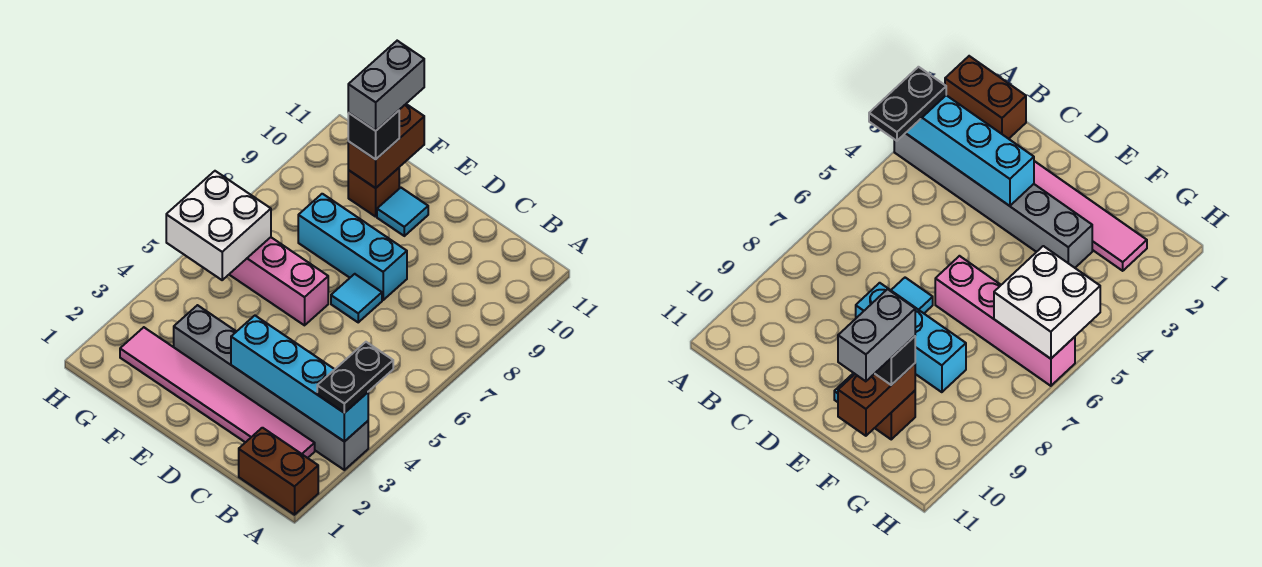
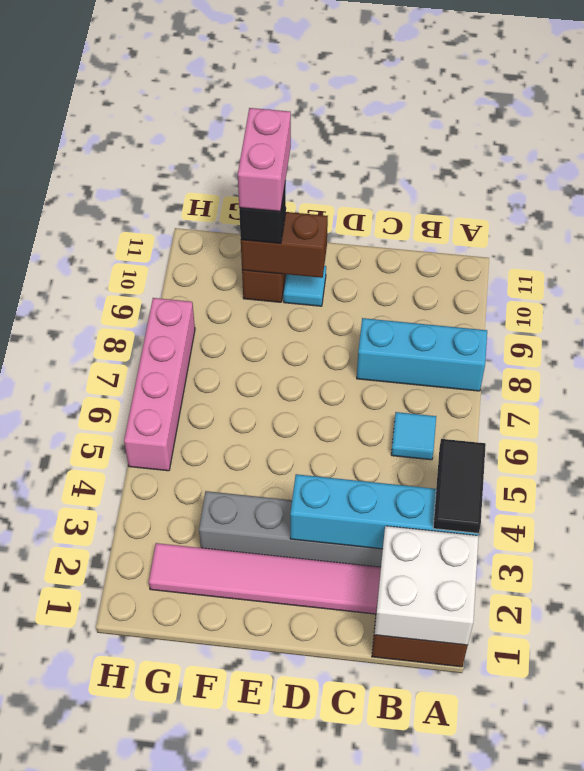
black 1x2 plate [317,342,393,413] -> black 1x2 tile [433,439,486,534]
cyan 1x1 tile [331,274,382,322] -> cyan 1x1 tile moved to [391,412,436,460]
cyan 1x3 brick [298,194,407,300] -> cyan 1x3 brick moved to [357,318,487,391]
pink 1x4 brick [229,237,328,325] -> pink 1x4 brick turned to [124,298,195,471]
brown 1x2 brick [348,104,424,188] -> brown 1x2 brick turned to [241,212,328,278]
grey 1x2 brick [348,41,424,131] -> pink 1x2 brick [238,108,291,211]
white 2x2 brick [166,171,271,280] -> white 2x2 brick moved to [374,526,479,645]

